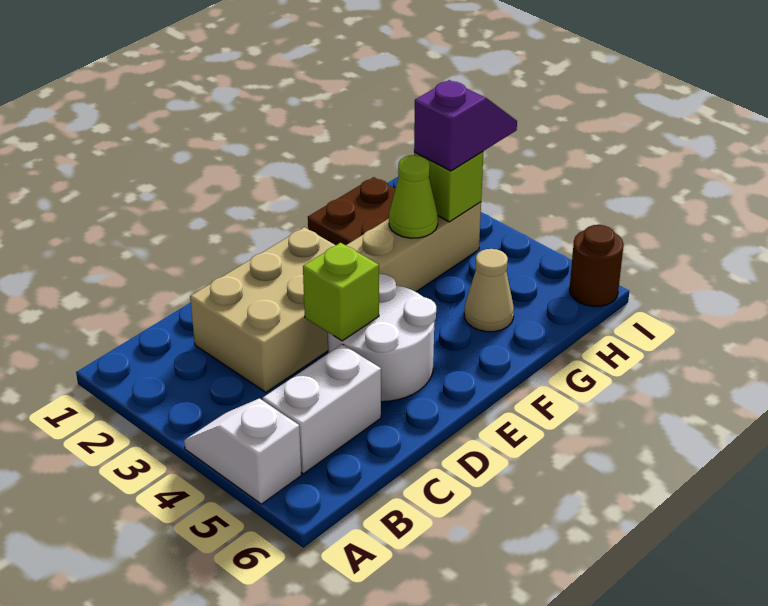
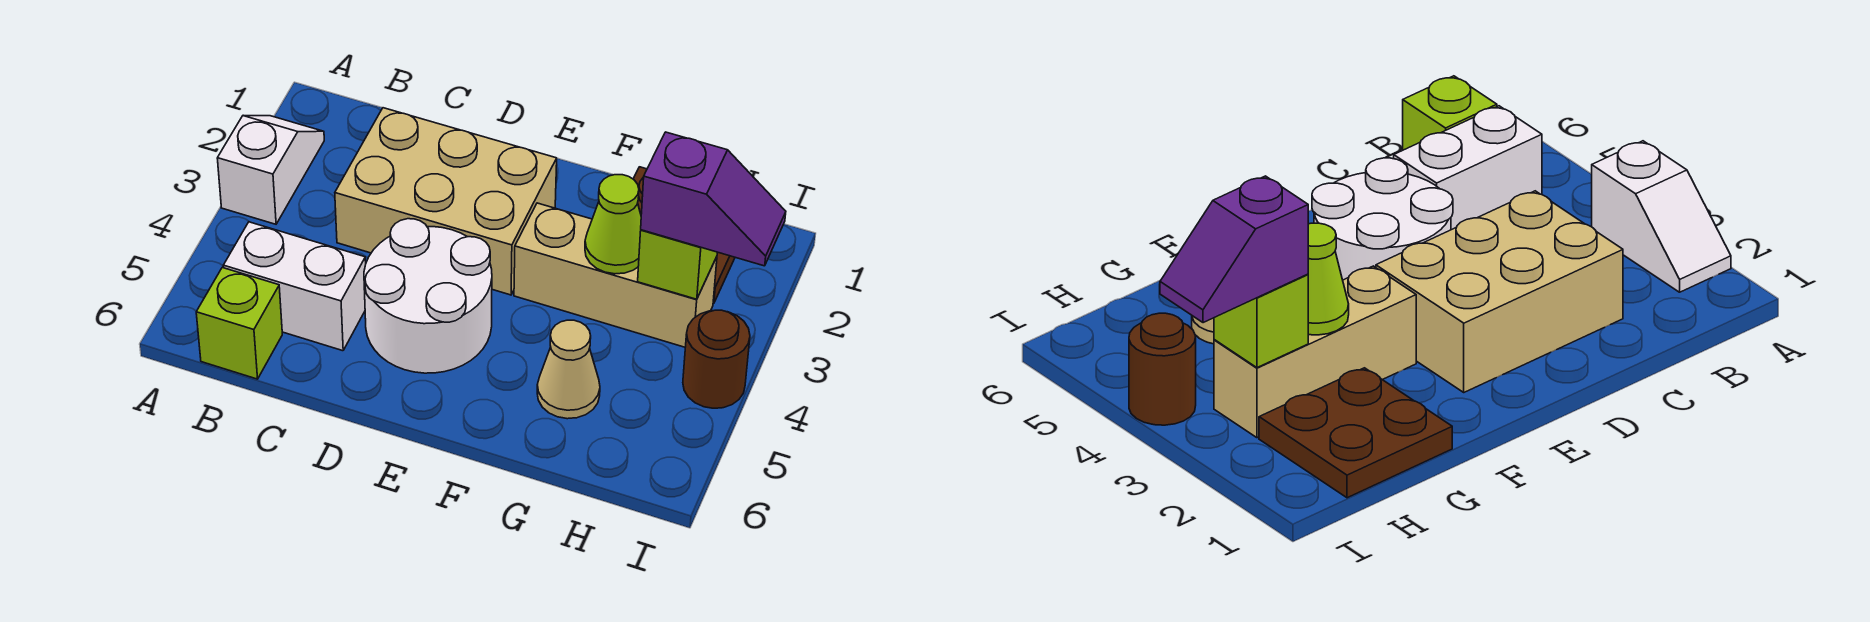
white 1x2 slope [184,399,302,504] -> white 1x2 slope moved to [217,116,324,224]
lime 1x1 brick [303,243,379,341] -> lime 1x1 brick moved to [196,268,282,379]
brown 1x1 round brick [570,225,624,306] -> brown 1x1 round brick moved to [683,310,750,408]

